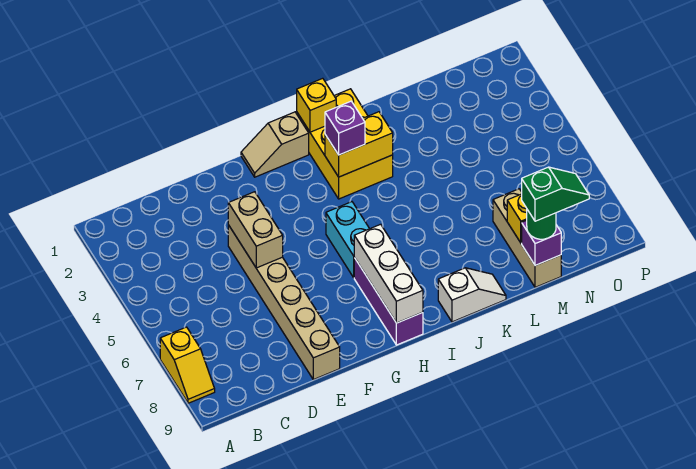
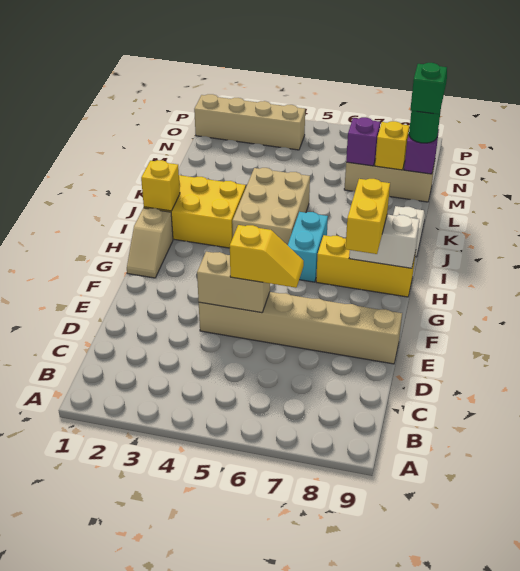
yellow 1x2 slope [160,327,215,403] -> yellow 1x2 slope moved to [230,225,304,288]
cyan 1x2 brick [326,202,369,278] -> cyan 1x2 brick turned to [288,212,328,282]
purple 1x3 brick [354,258,423,345] -> yellow 1x3 brick [316,235,415,297]
white 1x3 brick [354,224,423,323] -> white 1x2 brick [349,215,419,269]
yellow 1x2 brick [325,112,393,177] -> yellow 1x2 brick moved to [345,179,390,254]
purple 1x1 brick [325,101,365,155] -> purple 1x1 brick moved to [346,117,380,166]
none -> tan 2x3 brick [232,168,310,245]
none -> tan 1x4 brick [194,94,305,150]

